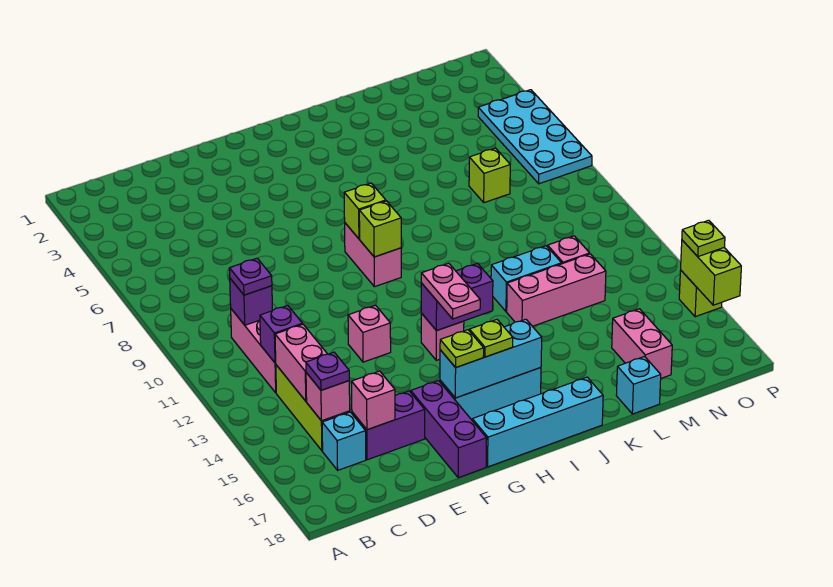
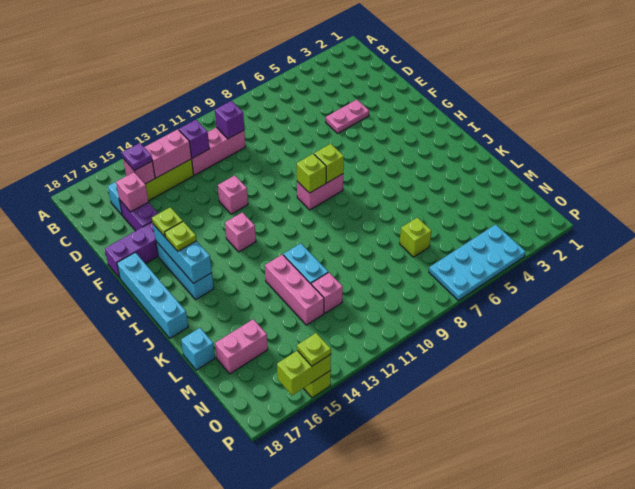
purple 1x1 plate [229,258,272,295] -> none
purple 1x2 brick [421,264,493,331] -> none
pink 1x2 plate [421,263,480,319] -> pink 1x2 plate moved to [326,100,369,133]

